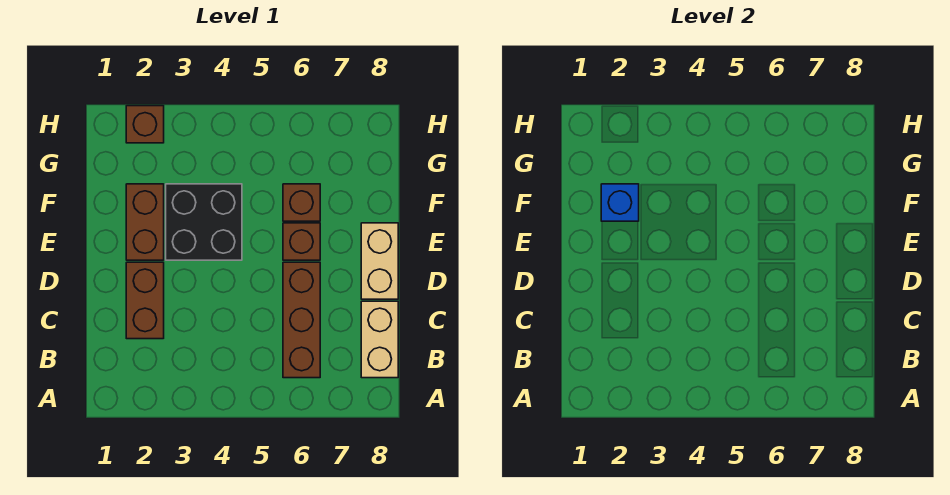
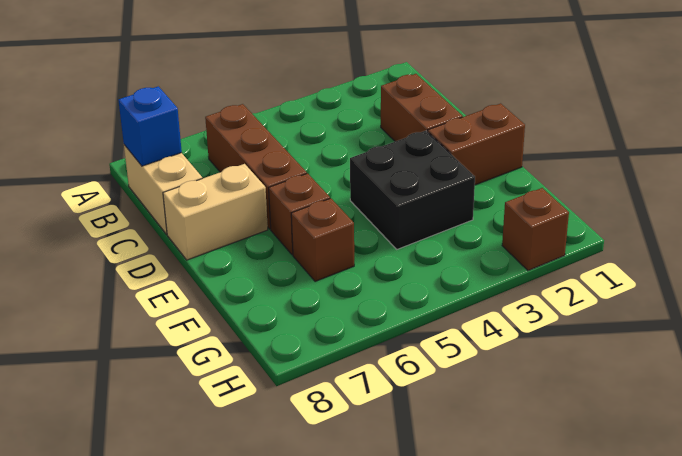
tan 1x2 brick [361,223,398,299] -> tan 1x2 brick turned to [163,164,268,260]
brown 1x2 brick [126,184,164,260] -> brown 1x2 brick turned to [428,103,525,185]
blue 1x1 brick [601,184,639,221] -> blue 1x1 brick moved to [119,86,182,166]

